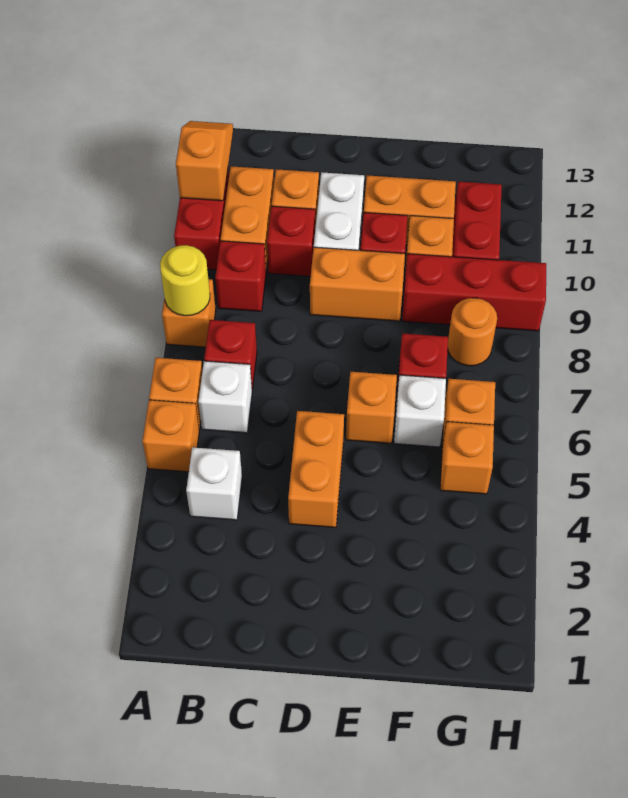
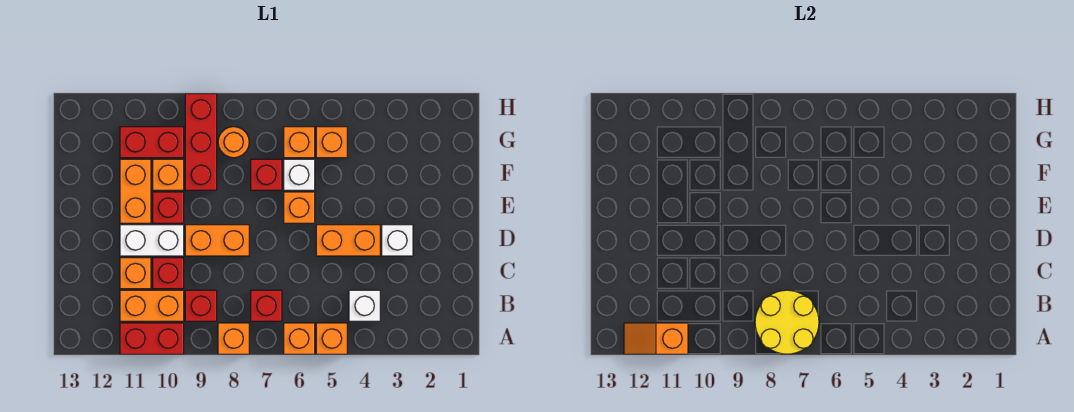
yellow 1x1 round brick [160,245,210,316] -> yellow 2x2 round brick [755,290,819,354]
white 1x1 brick [198,361,252,433] -> white 1x1 brick moved to [382,225,413,256]
orange 1x2 brick [310,247,405,321] -> orange 1x2 brick turned to [185,225,249,256]

